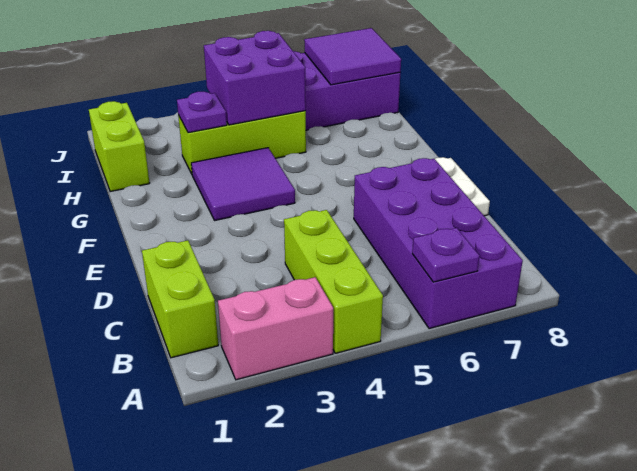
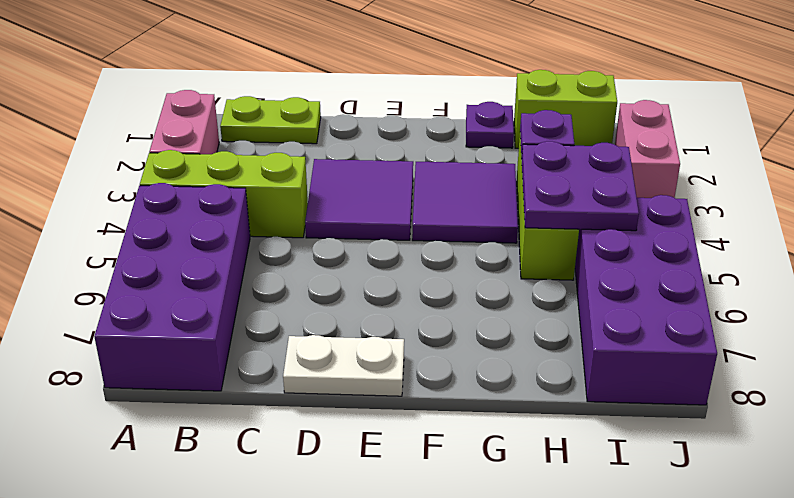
purple 2x4 brick [354,158,523,329] -> purple 2x4 brick turned to [94,183,250,391]
purple 1x1 plate [412,228,479,282] -> purple 1x1 plate moved to [466,102,514,148]
lime 1x2 brick [142,240,218,358] -> lime 1x2 plate [220,96,321,144]
purple 2x2 brick [204,31,306,125] -> purple 2x2 plate [522,141,639,231]
purple 2x2 tile [304,28,401,85] -> purple 2x2 tile moved to [305,159,413,240]
none -> pink 1x2 brick [615,100,680,198]

